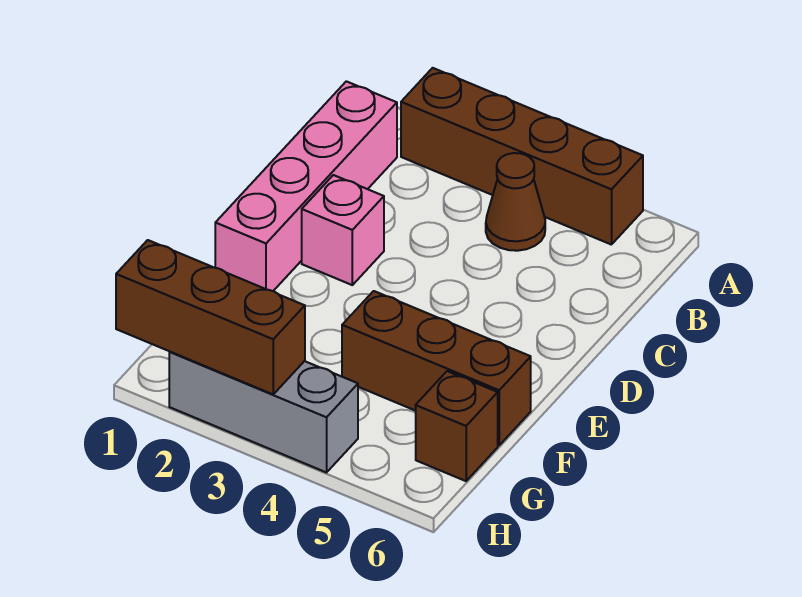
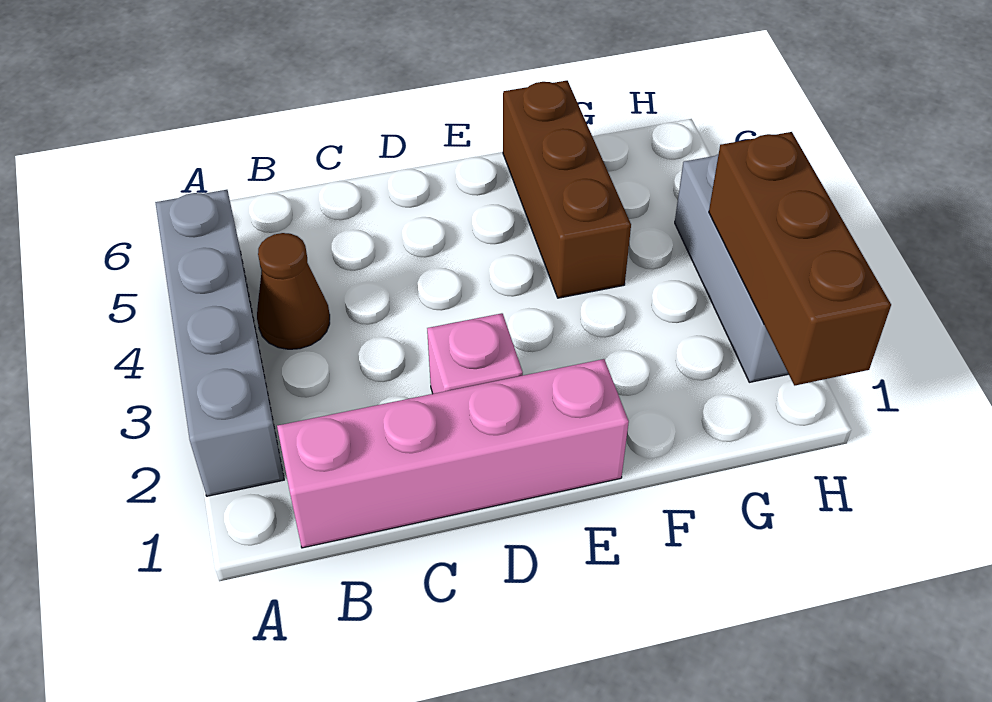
brown 1x4 brick [401,68,643,245] -> grey 1x4 brick [155,190,284,496]
brown 1x1 brick [416,371,498,481] -> none

